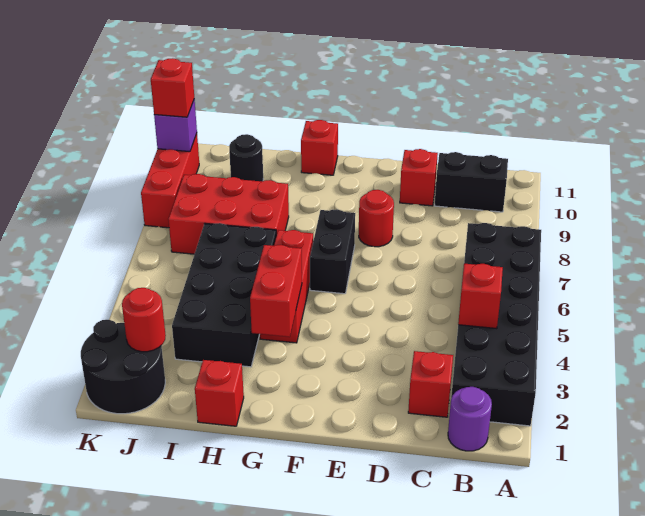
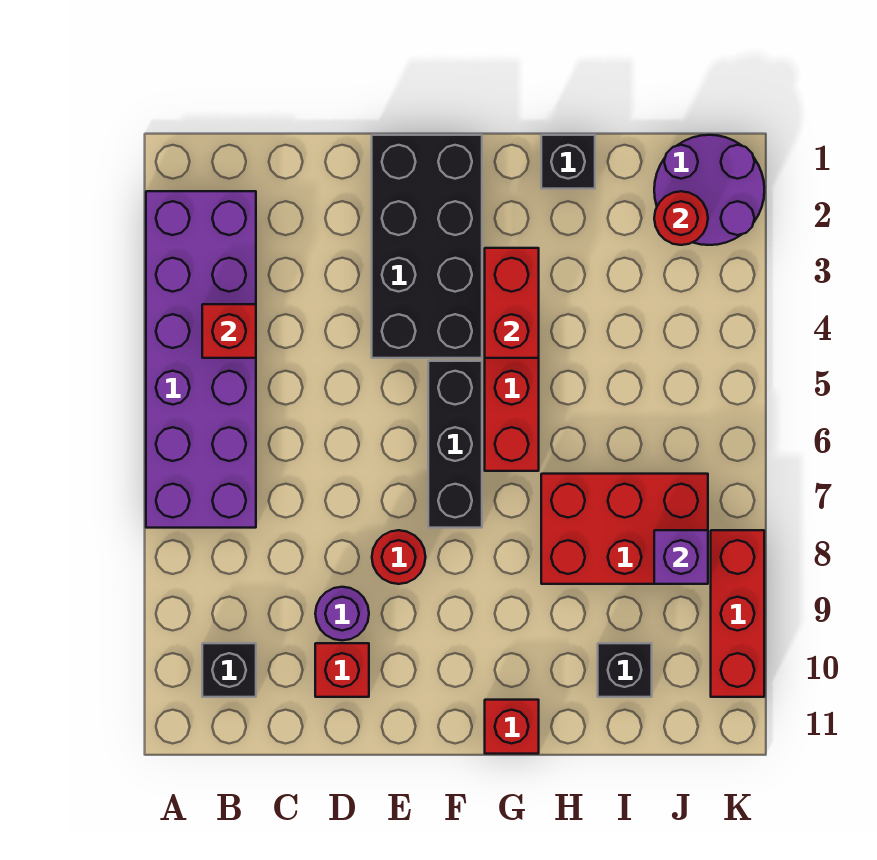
black 2x6 brick [451,223,541,426] -> purple 2x6 brick [146,191,256,528]
purple 1x1 round brick [448,387,492,451] -> purple 1x1 round brick moved to [315,587,369,641]
black 1x2 brick [435,152,508,212] -> black 1x1 brick [202,643,256,697]
red 1x1 brick [408,351,453,417] -> none
black 1x2 brick [310,209,355,294] -> black 1x3 brick [428,361,482,528]
red 1x1 brick [195,360,244,426] -> black 1x1 brick [541,135,595,189]
black 2x4 brick [172,223,276,367] -> black 2x4 brick moved to [372,135,482,358]
black 1x1 round brick [229,134,263,181] -> black 1x1 brick [598,643,652,697]
black 2x2 round brick [81,320,165,414] -> purple 2x2 round brick [654,135,764,245]
purple 1x1 brick [154,99,197,152] -> purple 1x1 brick moved to [654,530,708,584]
red 1x1 brick [151,58,194,117] -> none

